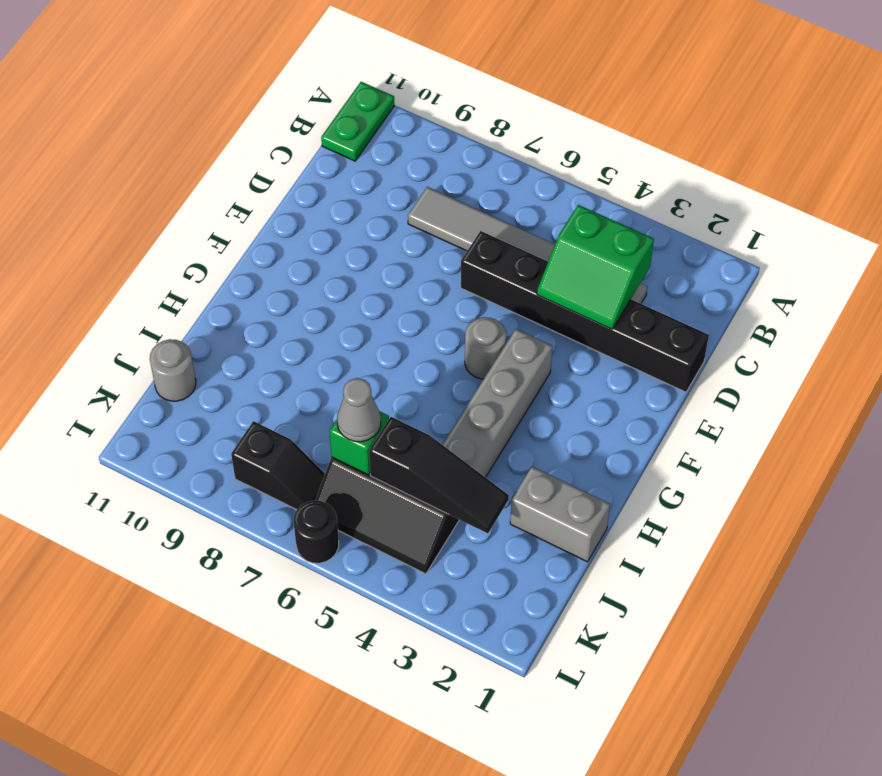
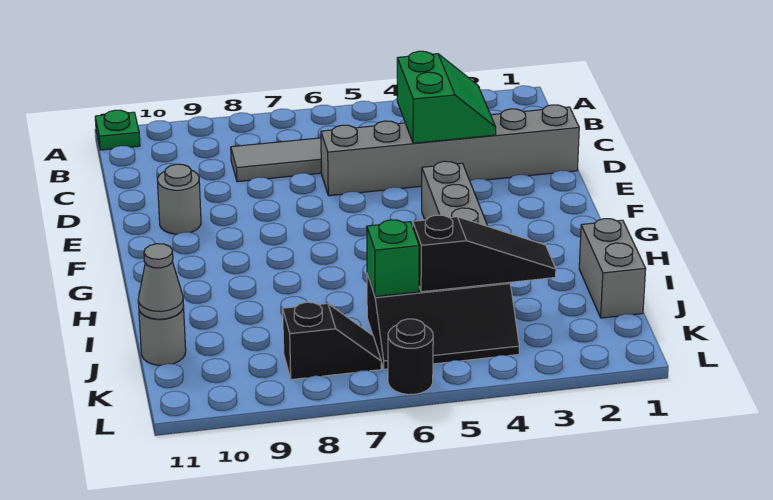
green 1x2 plate [321,82,394,161] -> green 1x1 plate [95,110,140,150]
green 2x2 slope [537,205,654,329] -> green 2x2 slope turned to [397,51,496,143]
black 1x6 brick [461,231,709,392] -> grey 1x6 brick [321,105,579,196]
grey 1x1 round brick [465,317,506,379] -> grey 1x1 round brick moved to [158,164,201,234]
grey 1x2 brick [510,467,610,562] -> grey 1x2 brick turned to [579,219,646,318]
grey 1x1 cone [337,378,381,442] -> grey 1x1 cone moved to [138,244,183,319]

